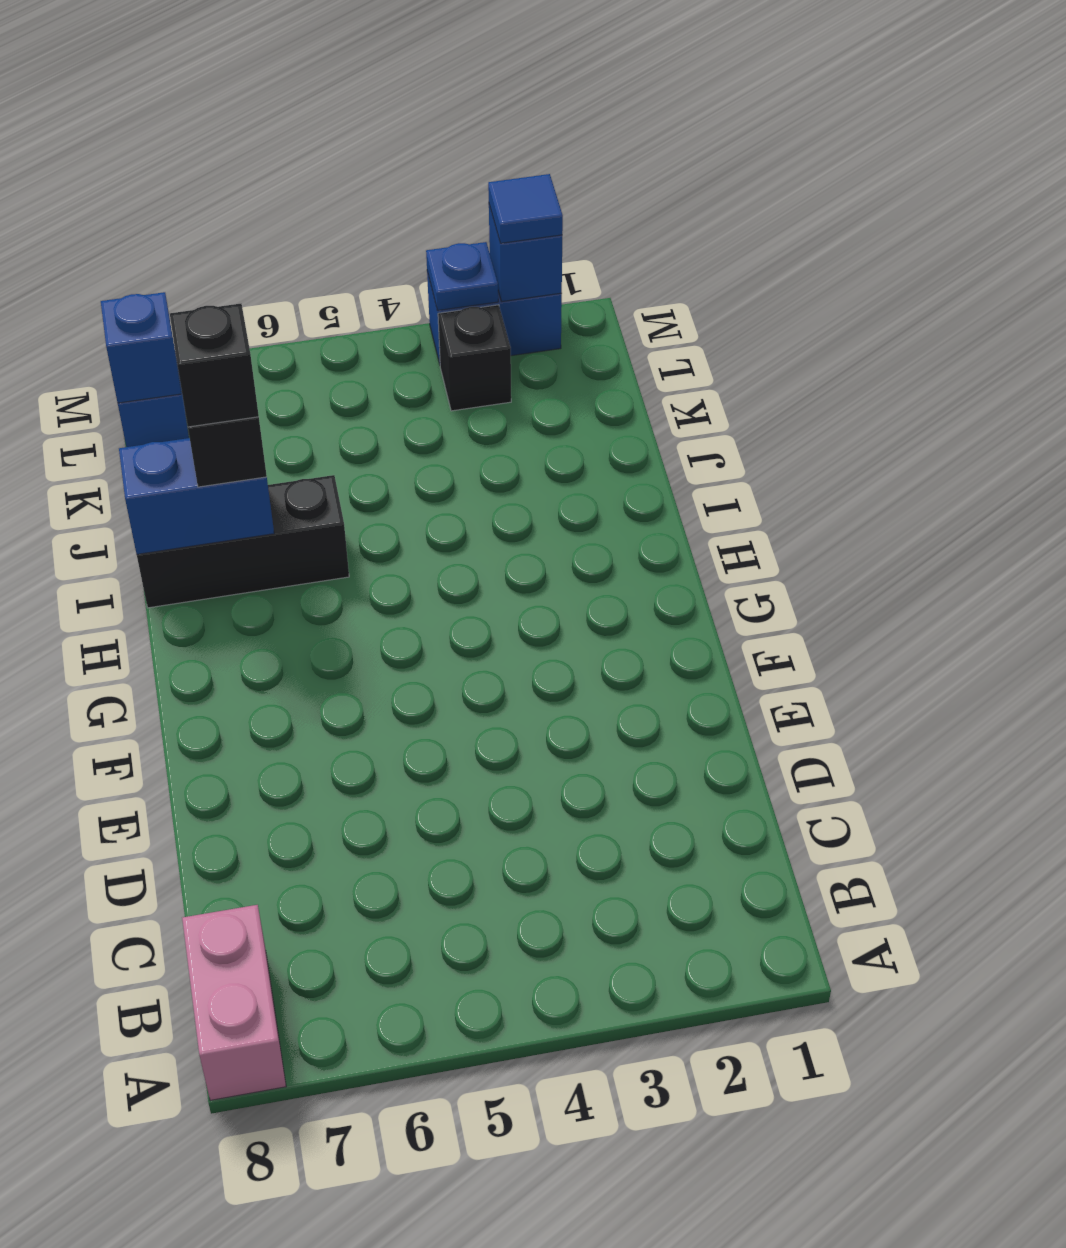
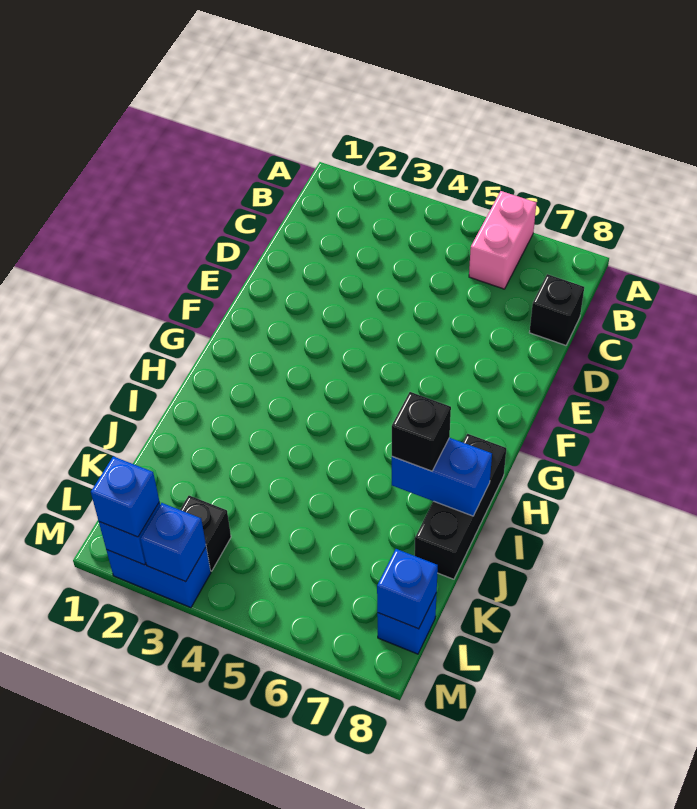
pink 1x2 brick [182,905,286,1100] -> pink 1x2 brick moved to [469,191,536,289]
black 1x3 brick [137,475,349,608] -> black 1x3 brick turned to [415,434,506,579]
black 1x1 brick [170,304,259,427] -> black 1x1 brick moved to [529,274,584,345]
blue 1x1 tile [488,174,563,243] -> blue 1x1 brick [91,456,159,537]
blue 1x1 plate [426,242,498,311] -> blue 1x1 brick [140,503,206,582]

